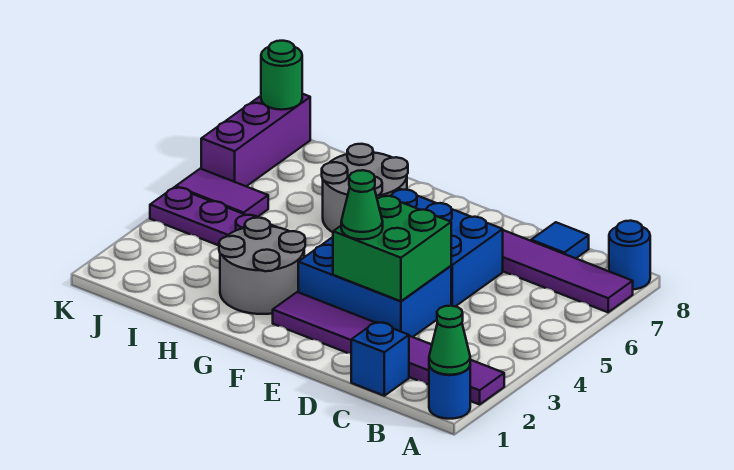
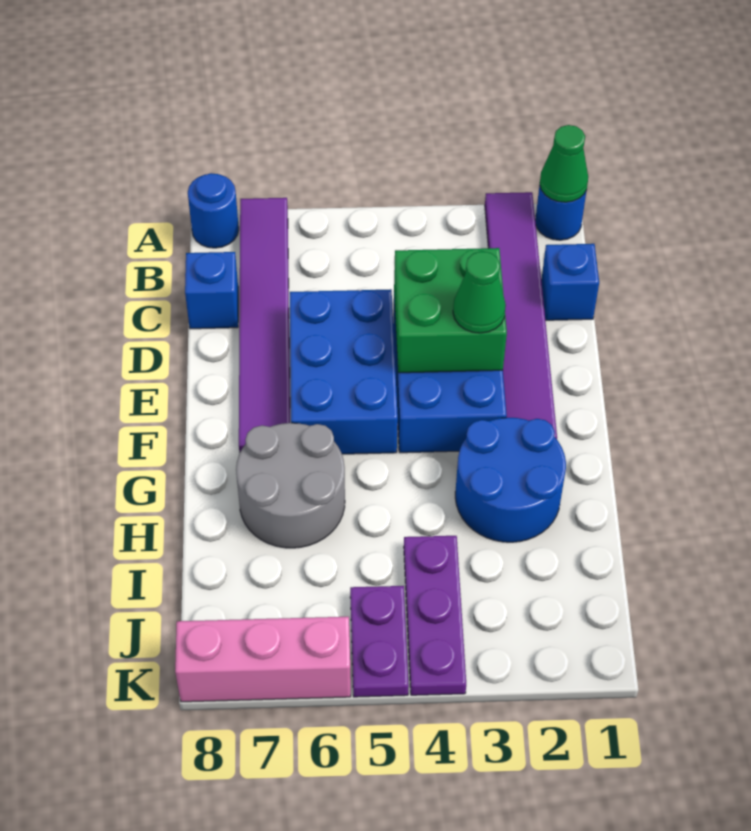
blue 1x1 tile [531,222,589,258] -> blue 1x1 brick [185,252,238,329]
grey 2x2 round brick [219,218,305,314] -> blue 2x2 round brick [455,418,566,542]
purple 1x2 tile [176,169,268,217] -> purple 1x2 plate [350,586,409,697]
purple 1x3 brick [201,94,310,186] -> pink 1x3 brick [175,617,351,702]
green 1x1 round brick [261,41,302,110] -> none

